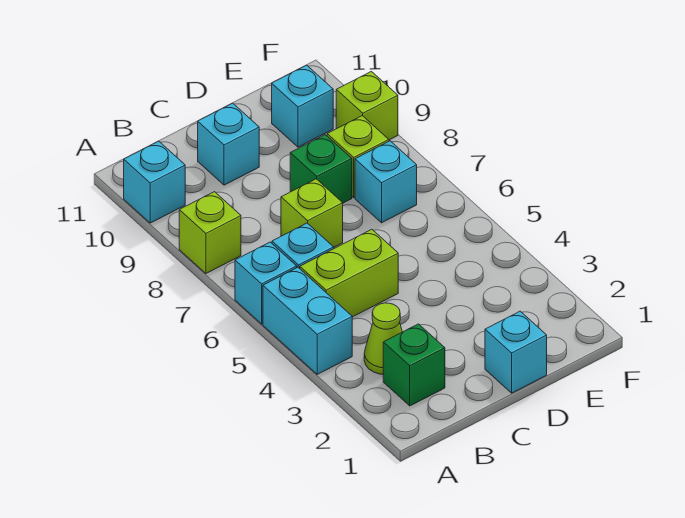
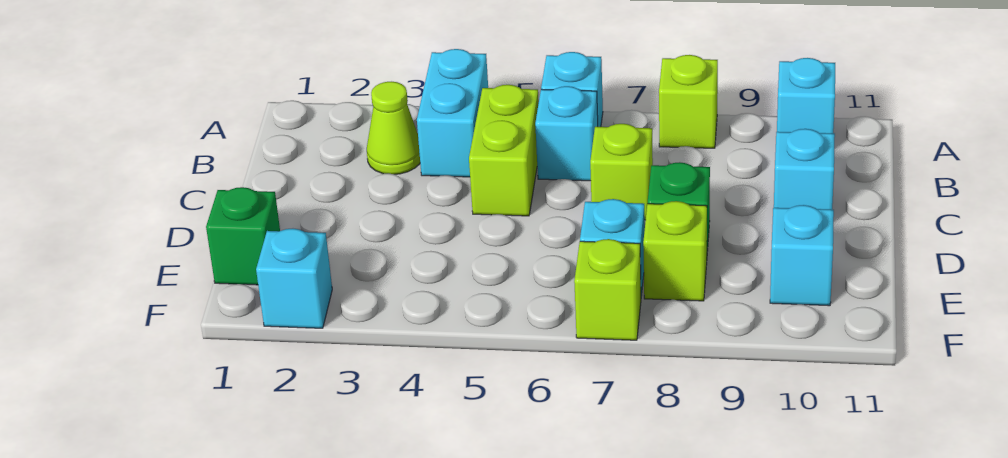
cyan 1x2 brick [263,267,352,374] -> cyan 1x2 brick turned to [417,49,488,177]
green 1x1 brick [383,324,445,406] -> green 1x1 brick moved to [206,187,280,285]
cyan 1x1 brick [485,311,547,393] -> cyan 1x1 brick moved to [256,229,332,328]
lime 1x1 brick [336,71,398,140] -> lime 1x1 brick moved to [574,239,641,340]

